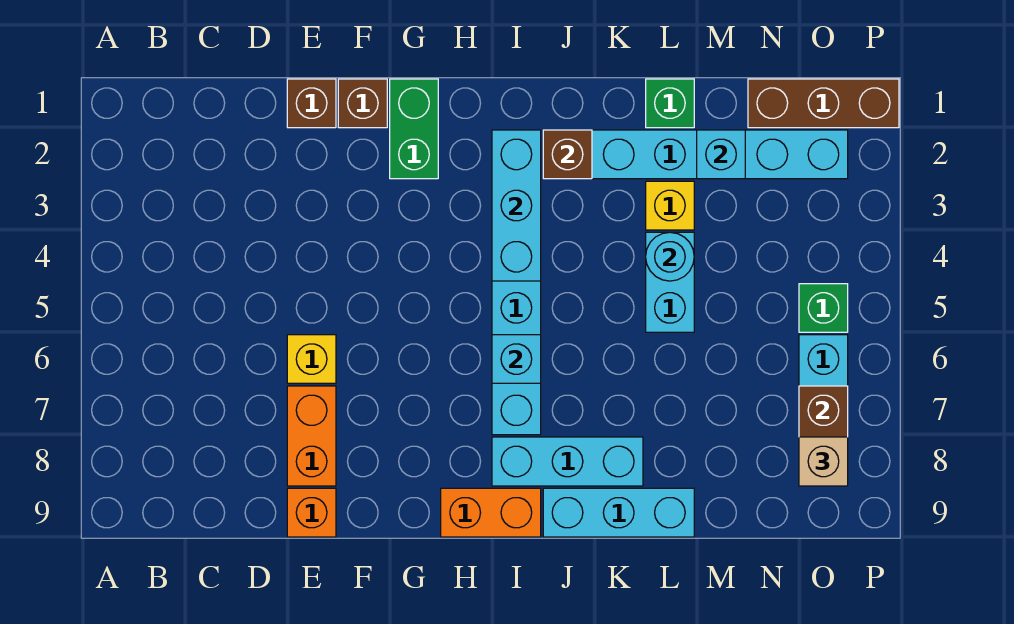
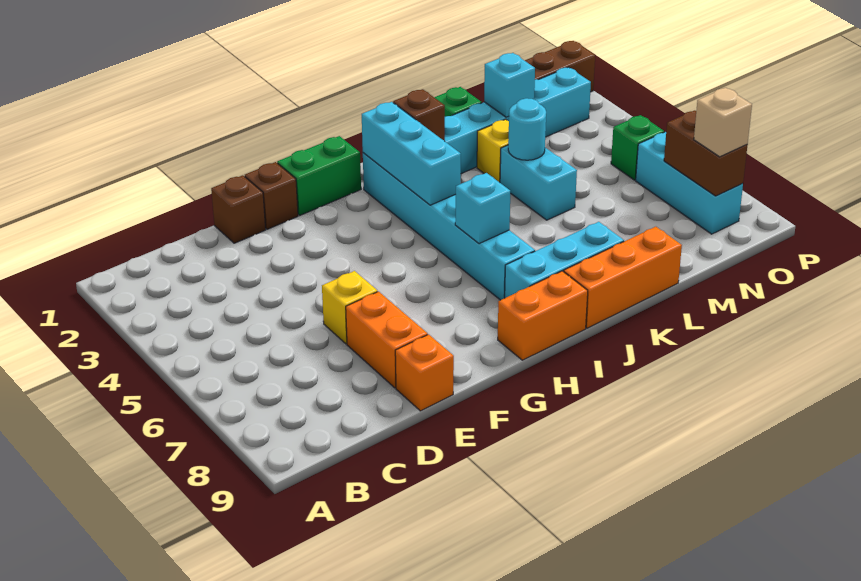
green 1x2 brick [390,79,438,179] -> green 1x2 brick turned to [277,136,361,215]
cyan 1x3 brick [543,488,694,537] -> orange 1x3 brick [564,227,682,328]

